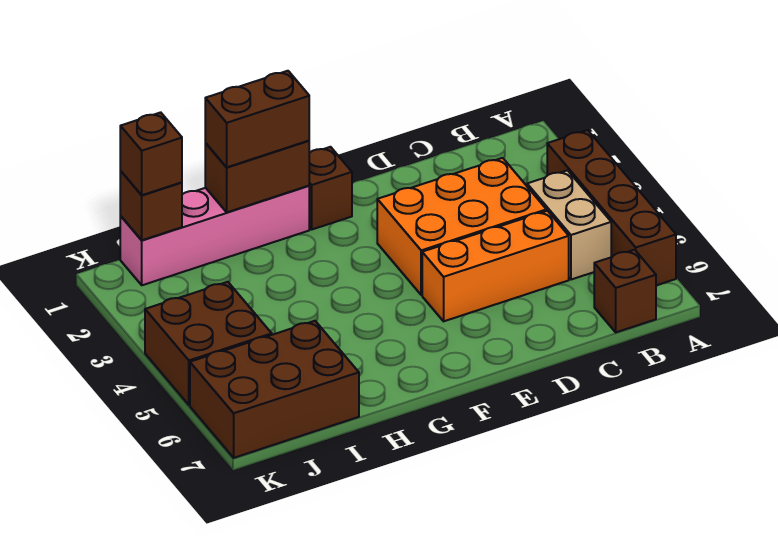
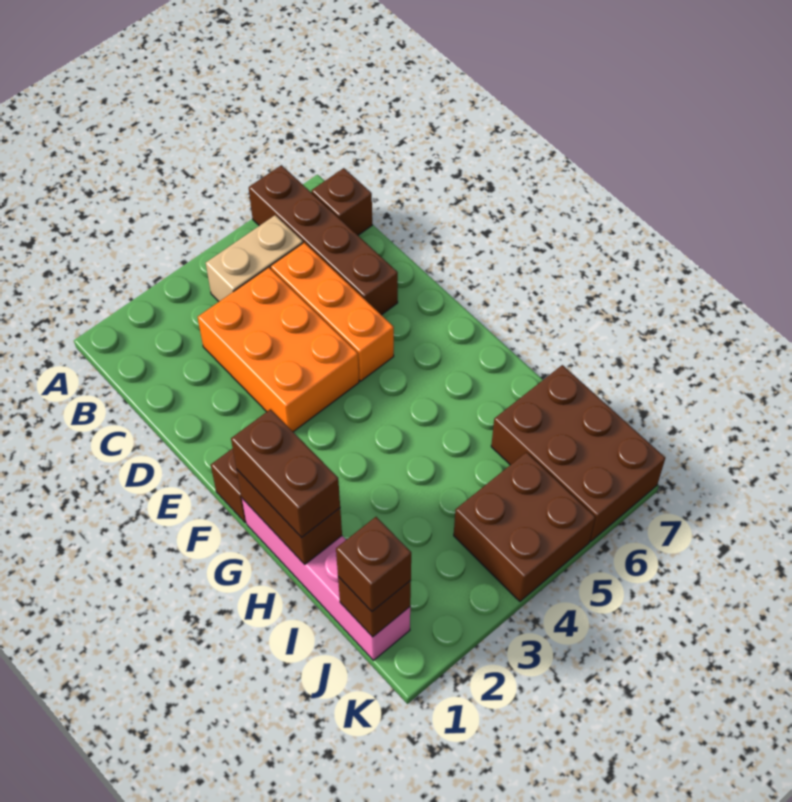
brown 1x4 brick [547,130,676,285] -> brown 1x4 brick turned to [249,165,398,315]

